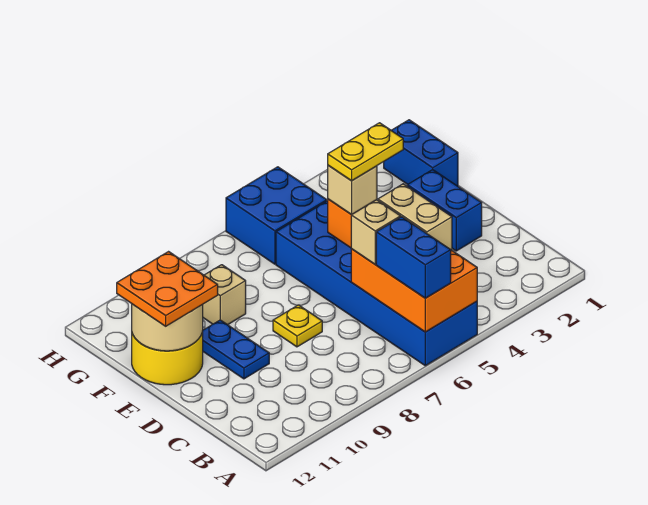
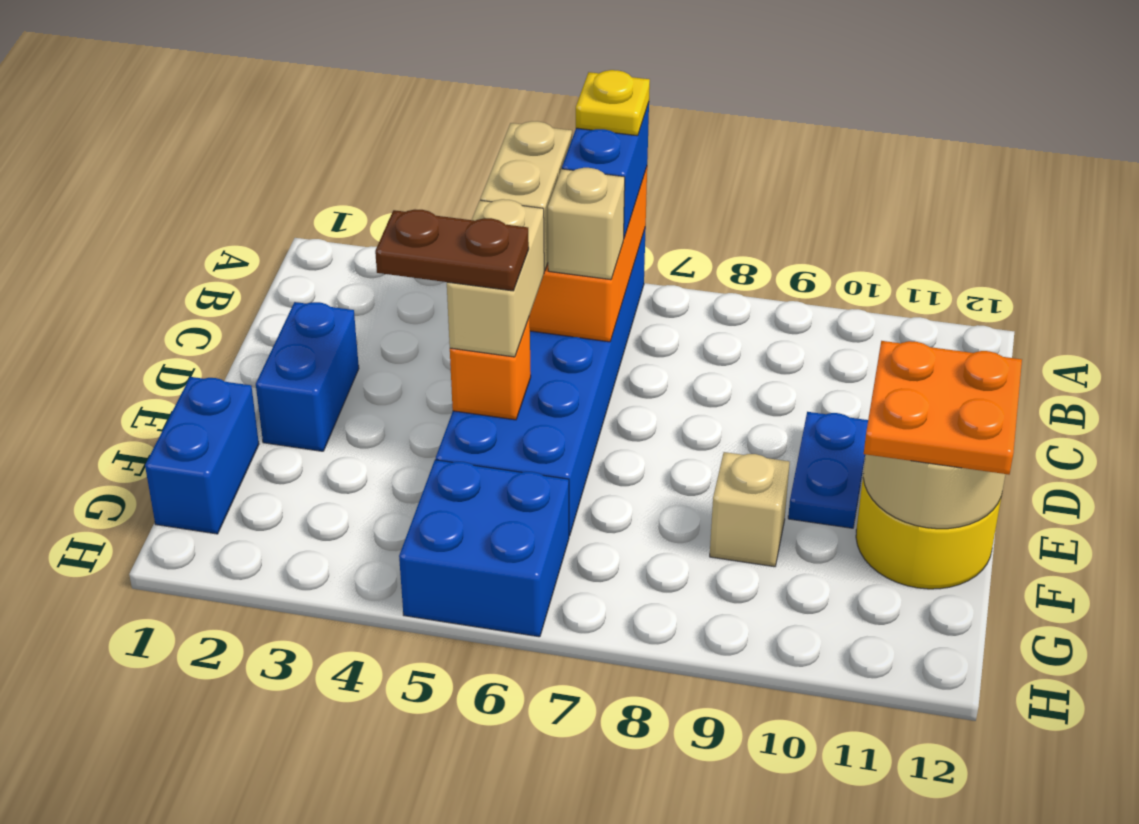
yellow 1x1 plate [273,305,322,347] -> yellow 1x1 plate moved to [576,70,650,136]
yellow 1x2 plate [328,123,403,181] -> brown 1x2 plate [375,210,529,291]
tan 1x1 brick [328,165,377,215] -> tan 1x2 brick [447,199,544,357]

